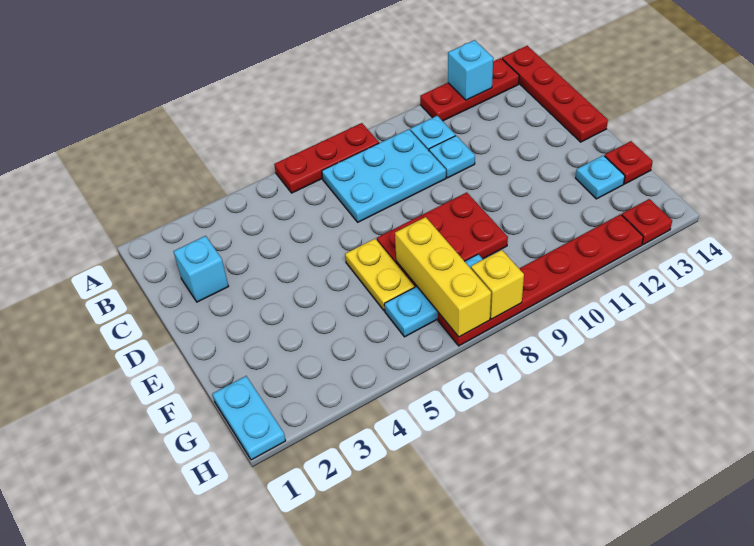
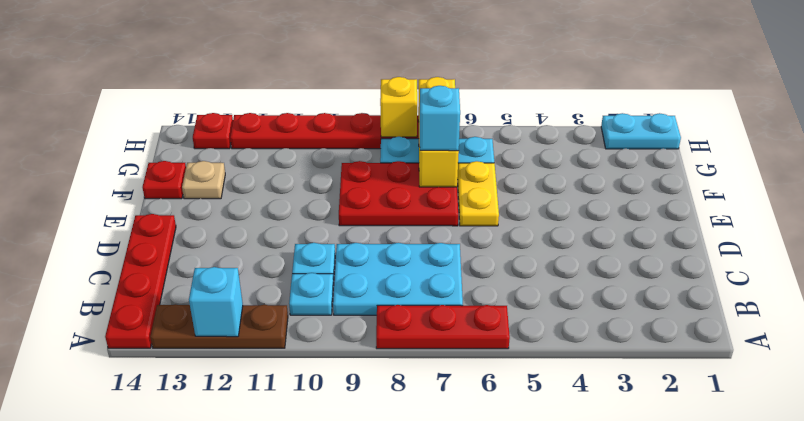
red 1x3 plate [420,58,519,121] -> brown 1x3 plate [150,304,288,348]
cyan 1x1 brick [173,236,229,302] -> cyan 1x1 brick moved to [420,86,460,151]
cyan 1x1 plate [576,155,625,199] -> tan 1x1 plate [182,161,225,199]
cyan 1x2 plate [213,376,286,460] -> cyan 1x2 plate turned to [601,113,681,149]

